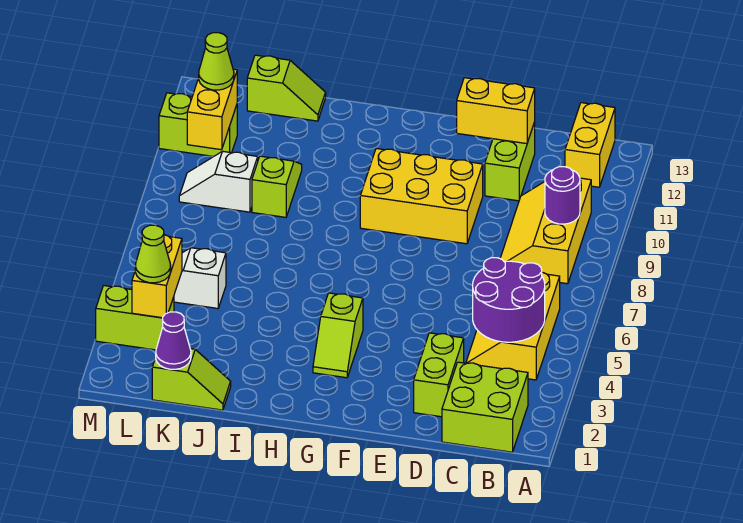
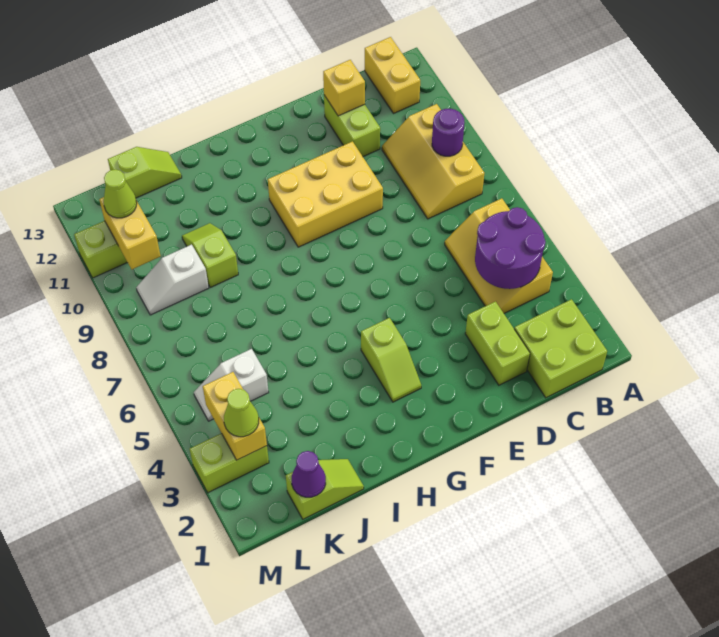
yellow 1x2 brick [457,78,535,144] -> yellow 1x1 brick [323,60,365,116]

